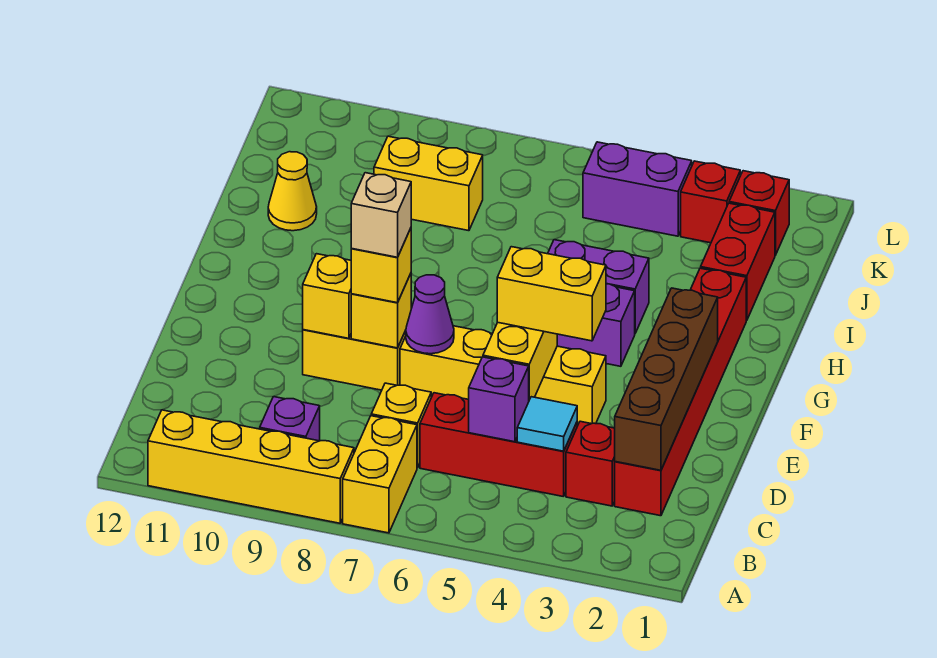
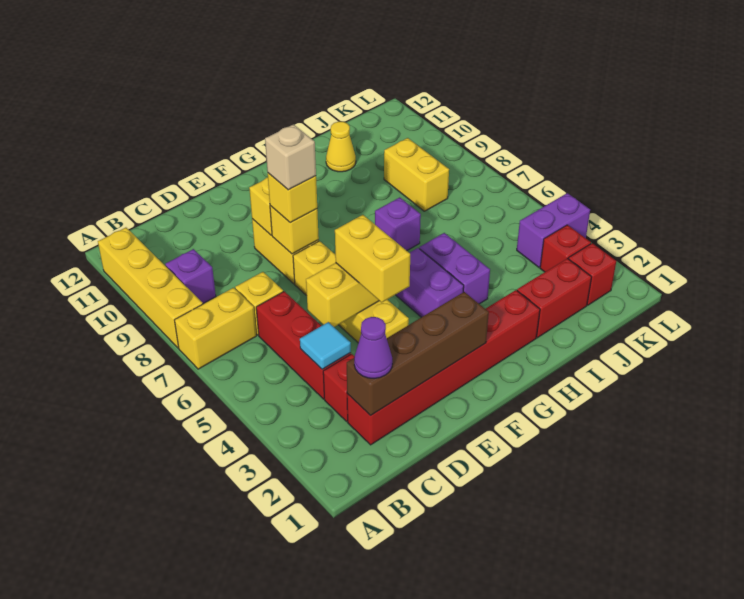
purple 1x1 brick [469,357,529,442] -> purple 1x1 brick moved to [375,197,421,251]
purple 1x1 cone [406,275,454,354] -> purple 1x1 cone moved to [354,317,392,379]
purple 1x2 brick [583,142,692,236] -> purple 1x2 brick turned to [517,193,590,267]

